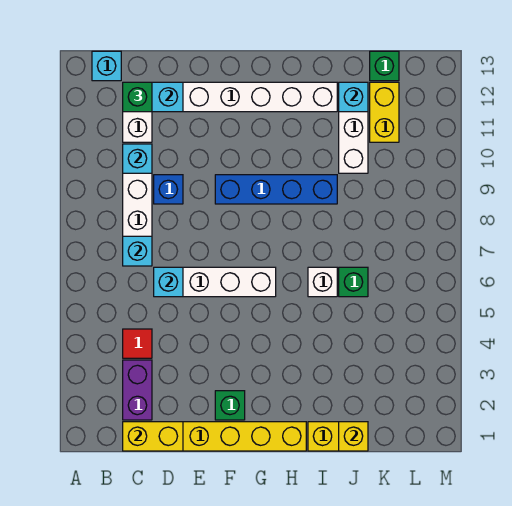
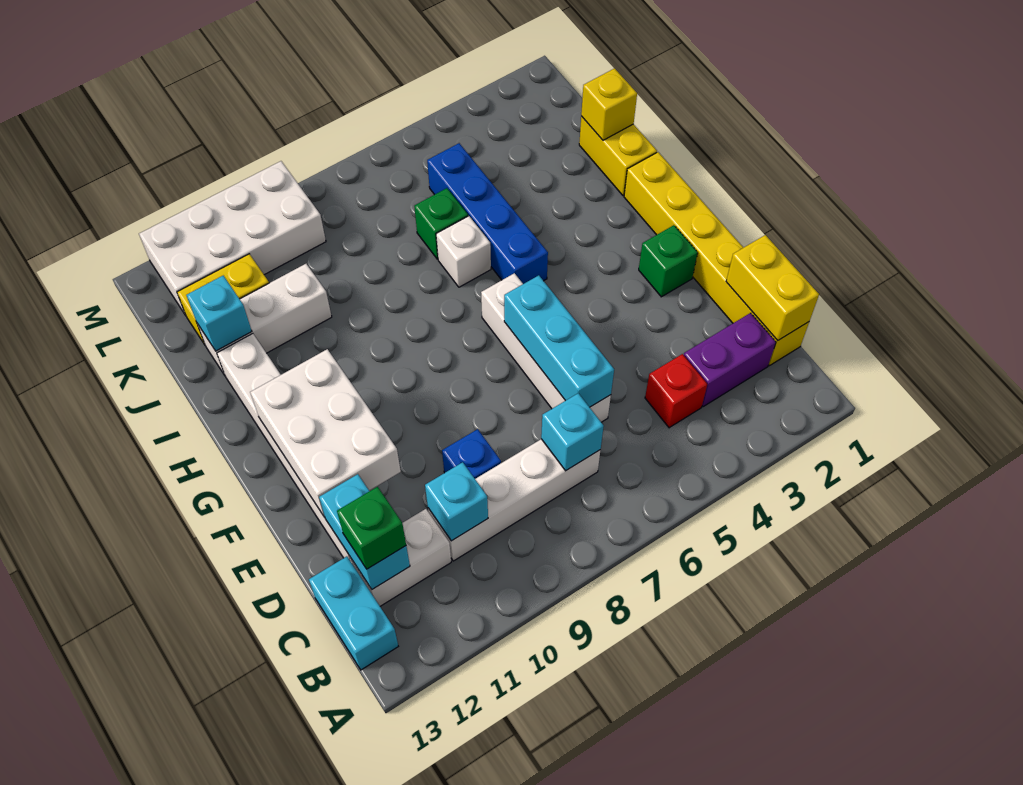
cyan 1x1 brick [92,51,121,81] -> cyan 1x2 brick [309,556,398,670]
red 1x1 tile [123,329,152,358] -> red 1x1 brick [645,354,707,428]
cyan 1x1 brick [154,267,183,297] -> cyan 1x3 brick [504,275,614,407]
none -> white 2x3 brick [250,349,401,517]
blue 1x4 brick [215,175,337,204] -> blue 1x4 brick moved to [427,143,548,284]
green 1x1 brick [370,51,399,81] -> none
none -> white 2x4 brick [139,161,326,315]

